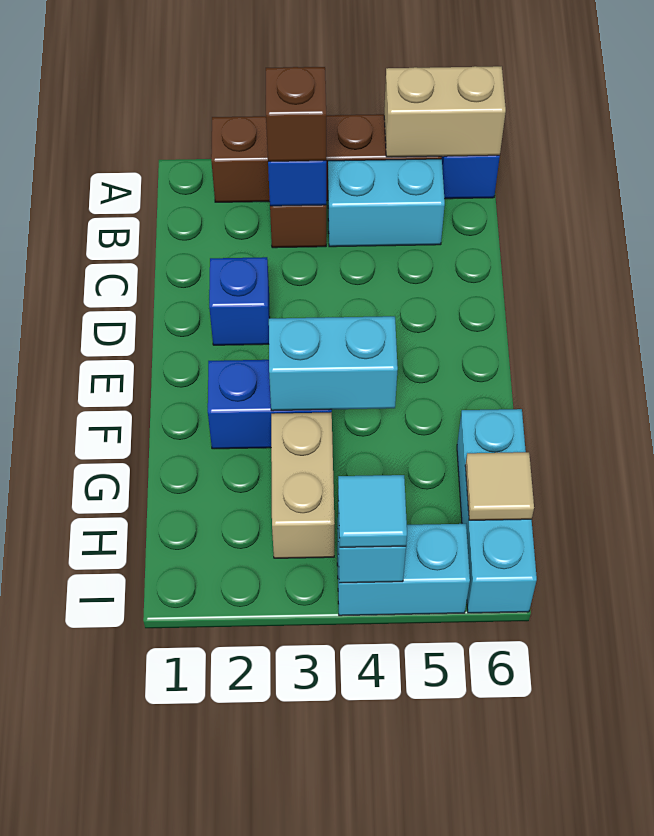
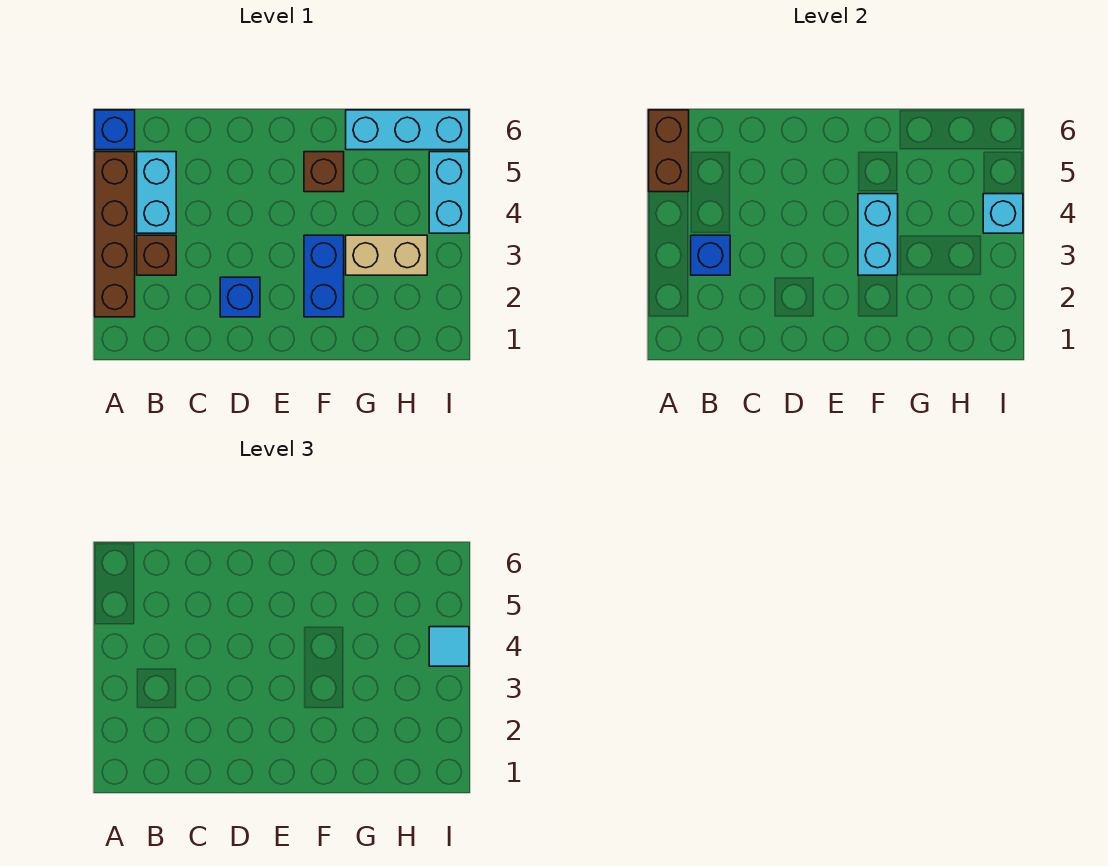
tan 1x2 brick [384,66,506,157] -> brown 1x2 brick [649,110,689,192]
brown 1x1 brick [266,67,326,162] -> brown 1x1 brick moved to [304,152,344,192]
tan 1x1 tile [465,452,534,520] -> none

